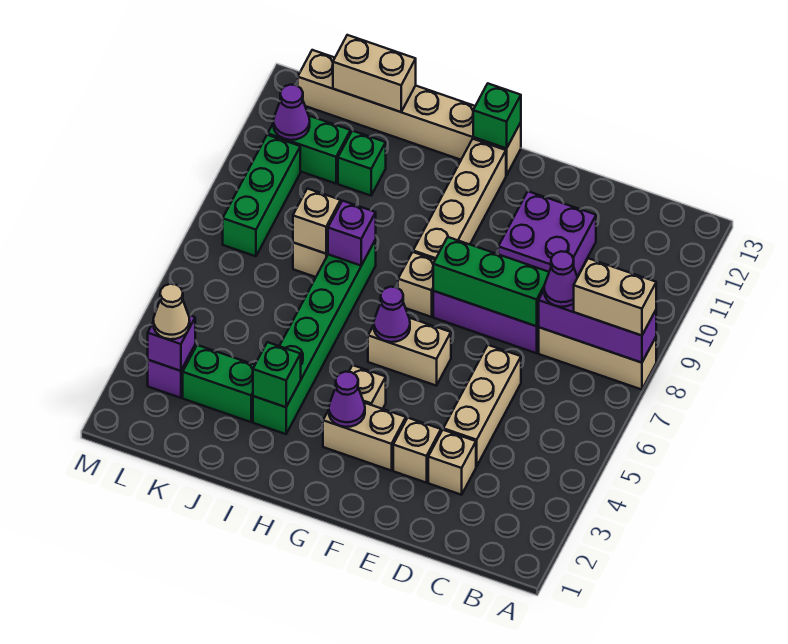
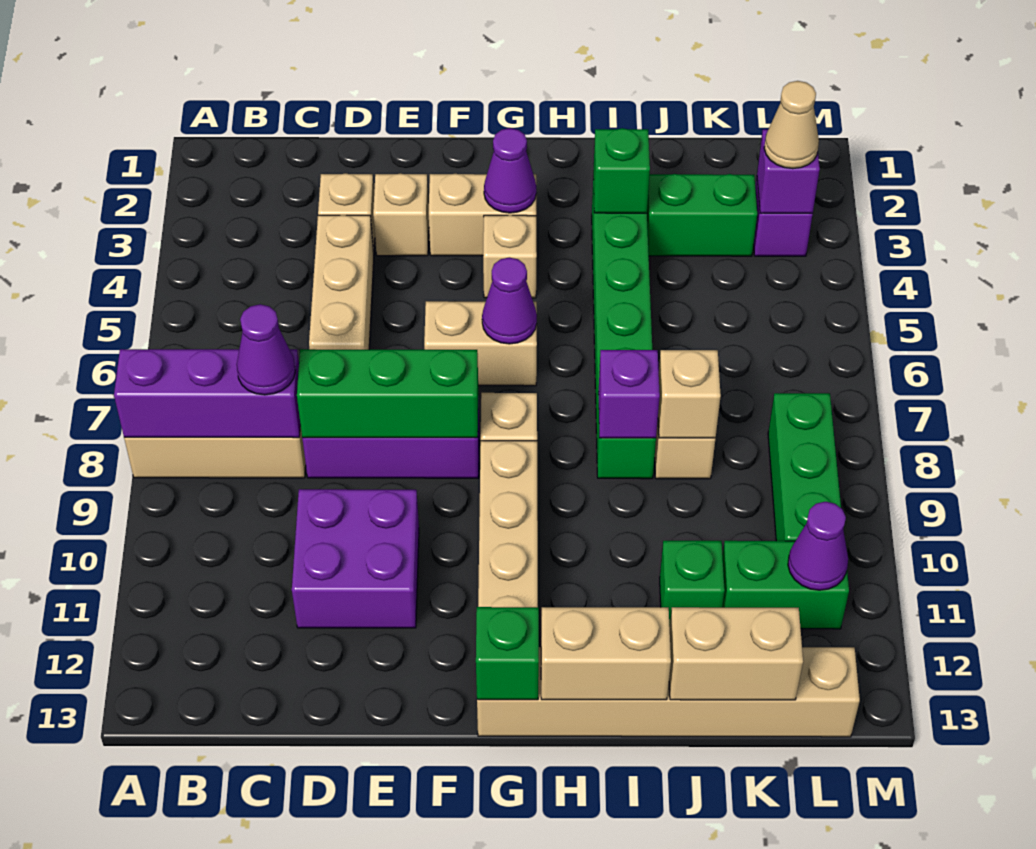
tan 1x2 brick [574,258,656,336] -> tan 1x2 brick moved to [541,607,671,700]

